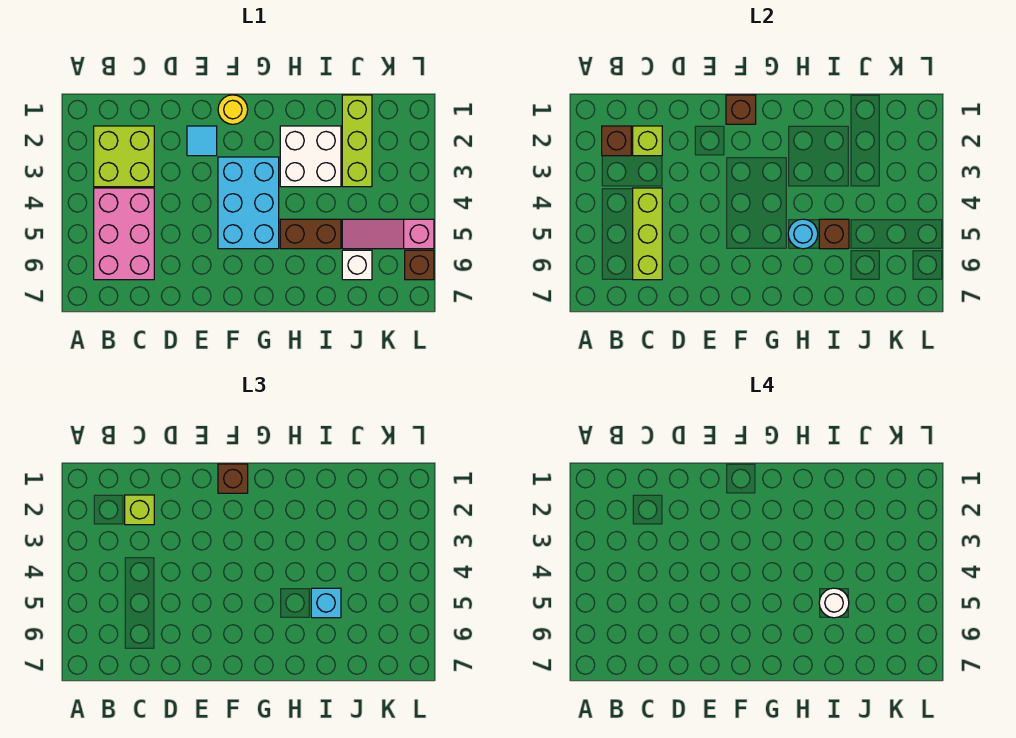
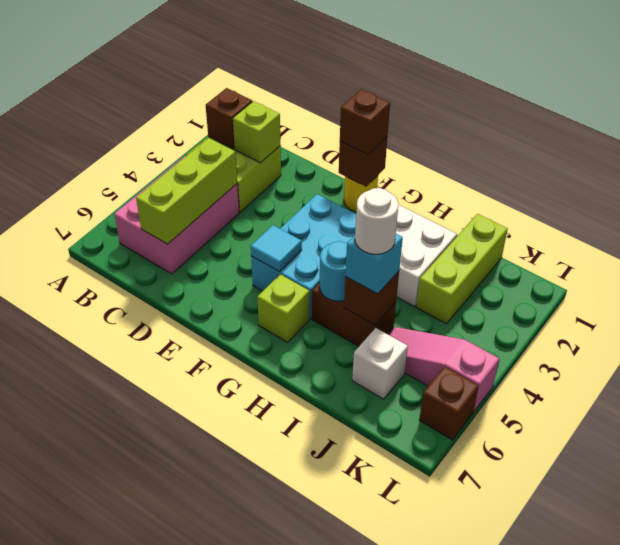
lime 1x1 brick [125,495,154,525] -> lime 1x1 brick moved to [257,274,310,342]
cyan 1x1 tile [187,126,217,156] -> cyan 1x1 tile moved to [251,225,302,272]

